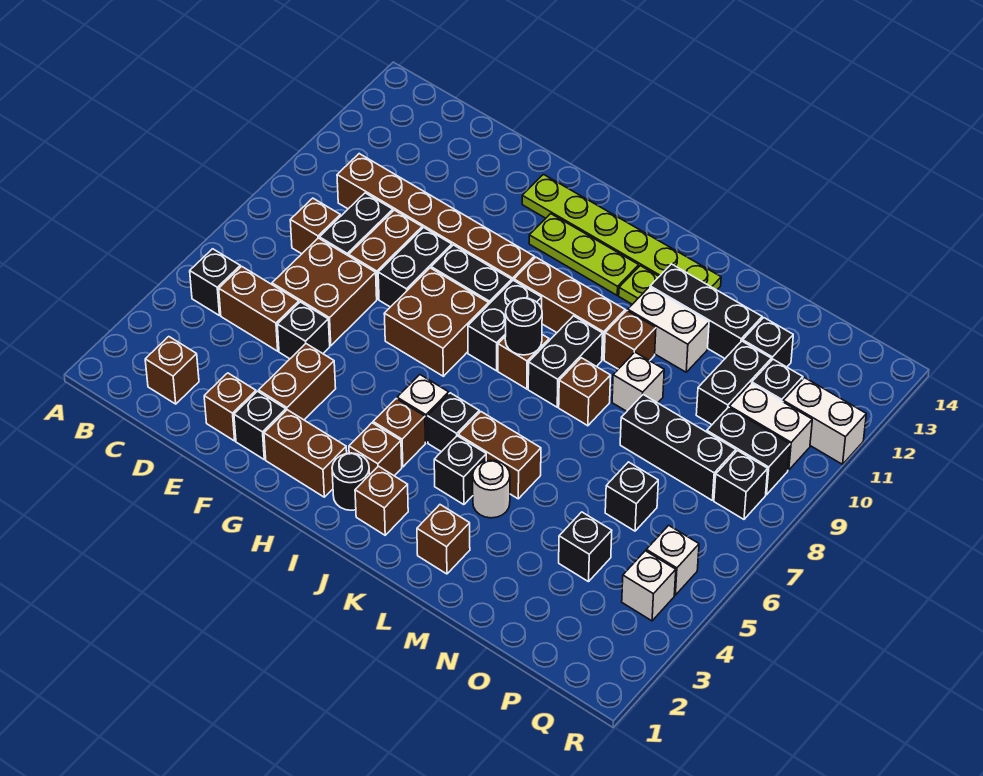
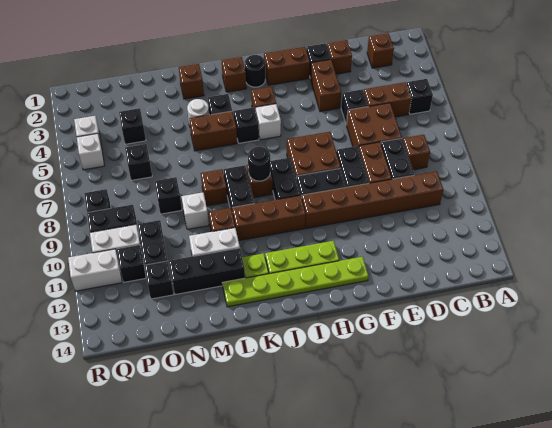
brown 1x1 brick [349,423,402,476] -> none
black 1x3 brick [620,395,736,500] -> black 1x1 brick [155,177,182,214]

